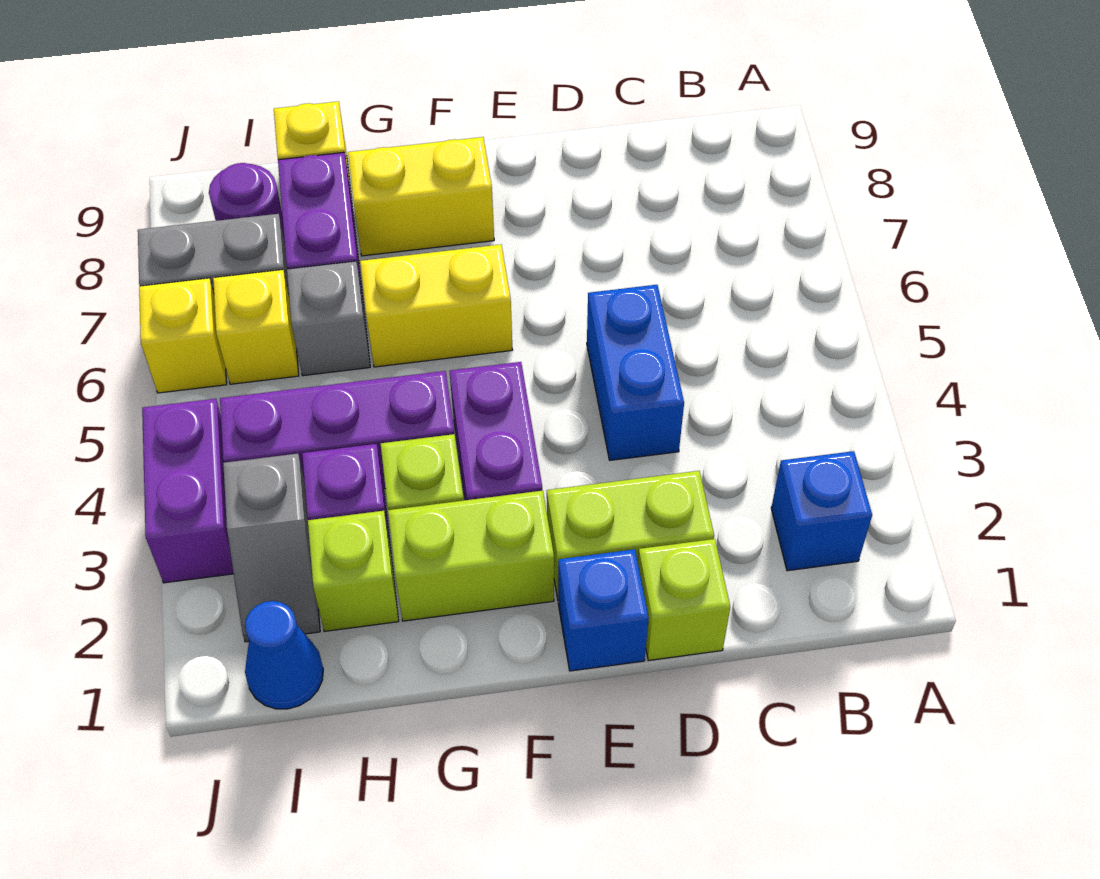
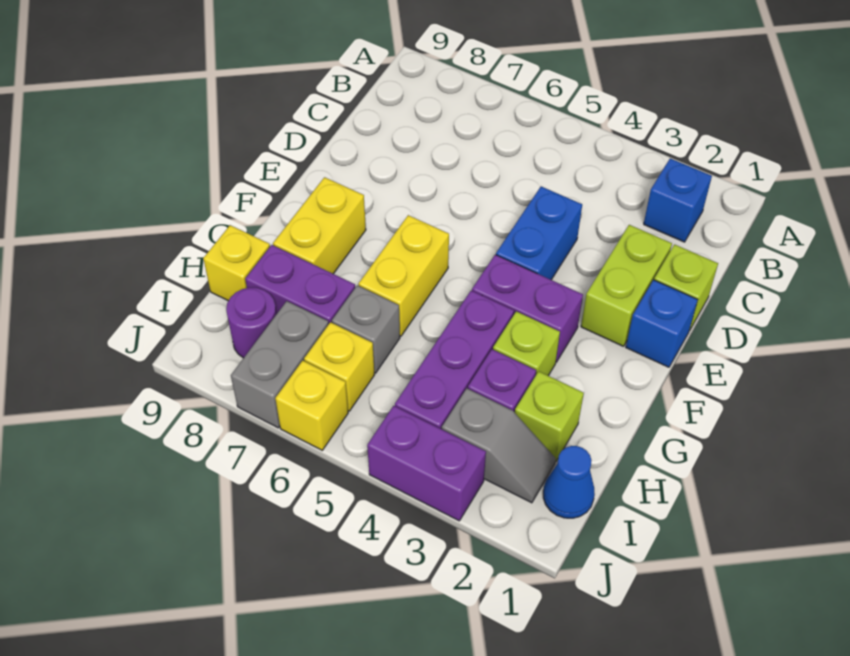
blue 1x2 brick [587,285,684,460] -> blue 1x2 brick turned to [496,187,582,280]
lime 1x2 brick [388,491,554,621] -> none

